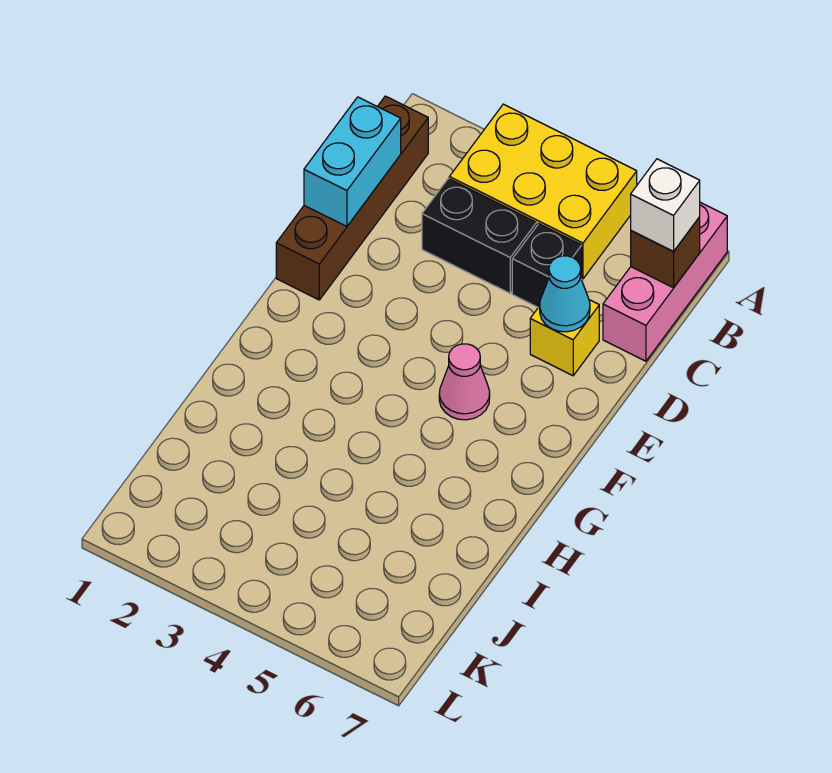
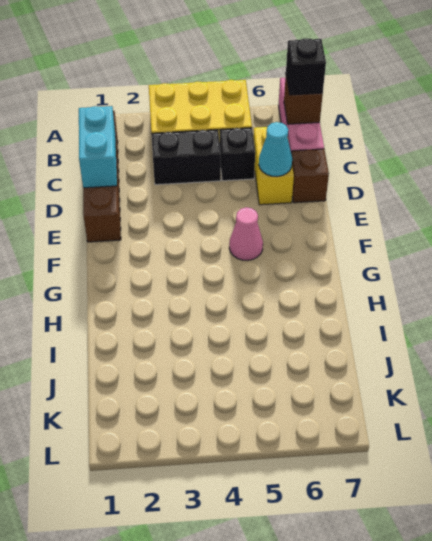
white 1x1 brick [631,159,700,252] -> black 1x1 brick [286,38,326,95]
yellow 1x1 brick [530,300,599,376] -> yellow 1x2 brick [253,127,294,205]
none -> brown 1x1 brick [291,149,329,203]

